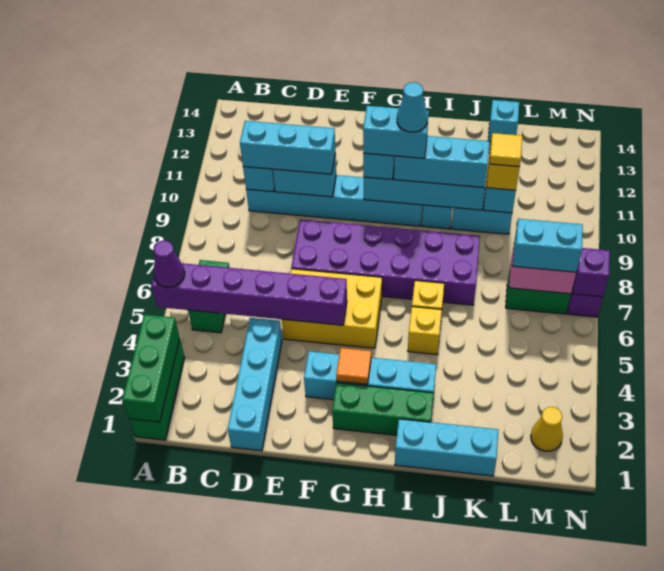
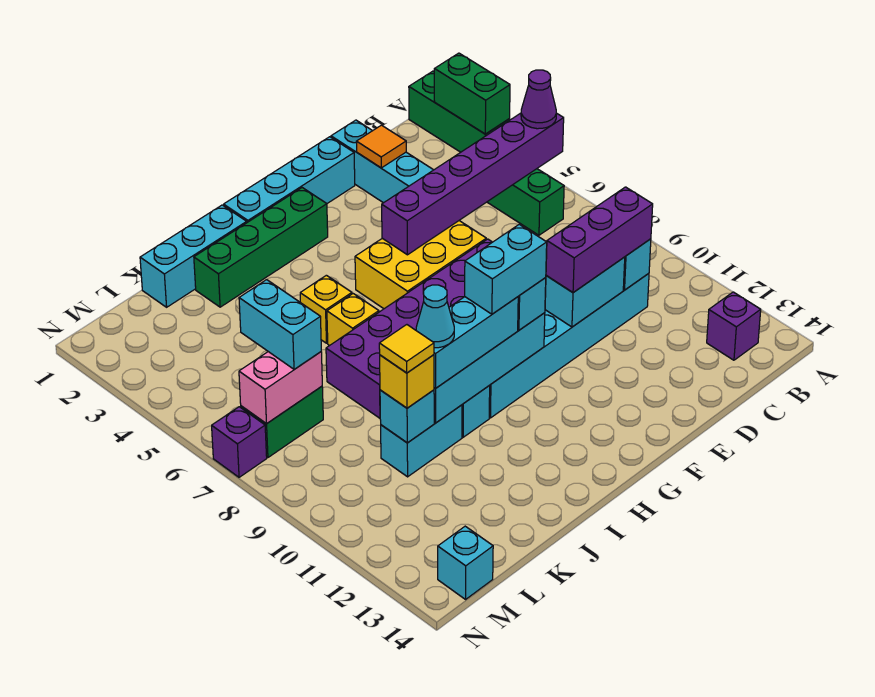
green 1x3 brick [122,315,180,422] -> green 1x2 brick [434,53,510,134]
cyan 1x3 brick [240,121,335,174] -> purple 1x3 brick [546,187,653,293]
cyan 1x4 brick [304,351,436,400] -> cyan 1x4 brick moved to [224,137,355,222]
green 1x3 brick [332,383,434,435] -> green 1x4 brick [194,188,328,307]
orange 1x1 tile [336,348,371,384] -> orange 1x1 tile moved to [356,125,406,168]
cyan 1x1 cone [397,82,428,132] -> cyan 1x1 cone moved to [416,285,454,348]
cyan 1x1 brick [488,100,519,143] -> cyan 1x1 brick moved to [438,526,493,599]
cyan 1x2 brick [513,219,583,272] -> cyan 1x2 brick turned to [239,280,321,369]
yellow 1x1 cone [531,407,563,451] -> none
purple 1x1 brick [573,248,610,297] -> purple 1x1 brick moved to [707,292,761,360]

